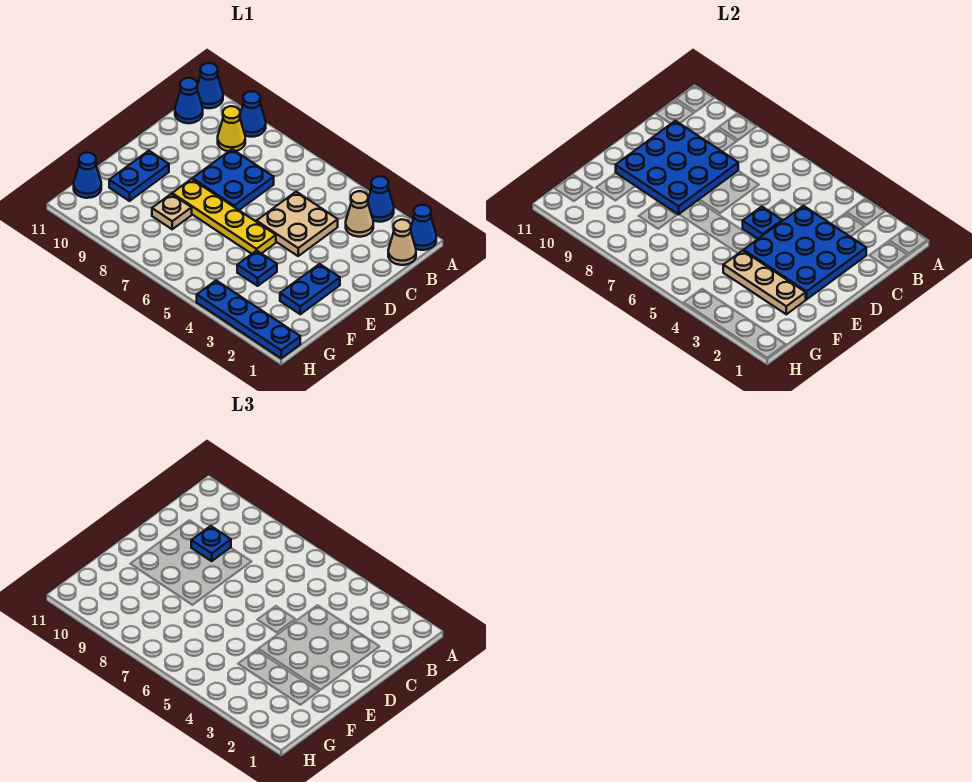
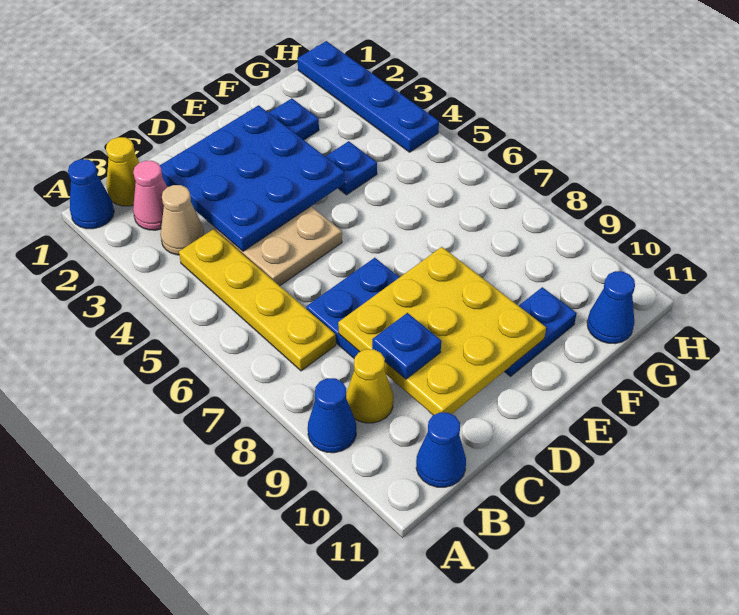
blue 1x1 cone [368,177,394,222] -> none
blue 1x1 cone [197,63,223,108] -> none
tan 1x1 cone [388,220,416,265] -> yellow 1x1 cone [106,137,139,206]
none -> pink 1x1 cone [133,161,167,230]
blue 3x3 plate [616,121,738,214] -> yellow 3x3 plate [338,247,546,415]
blue 1x1 plate [743,207,782,239] -> none
yellow 1x4 plate [172,179,276,254] -> yellow 1x4 plate moved to [179,229,336,371]
tan 1x3 plate [723,251,806,314] -> none
tan 1x1 plate [152,194,192,229] -> none

